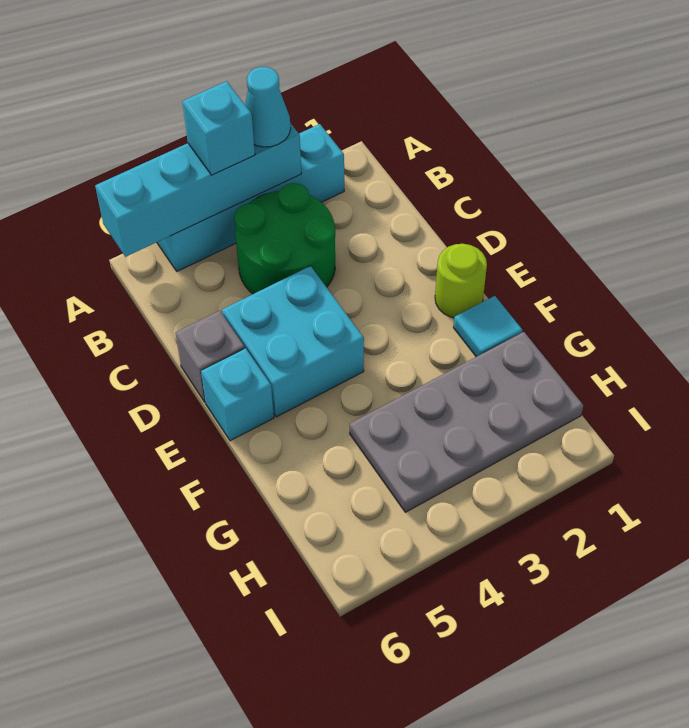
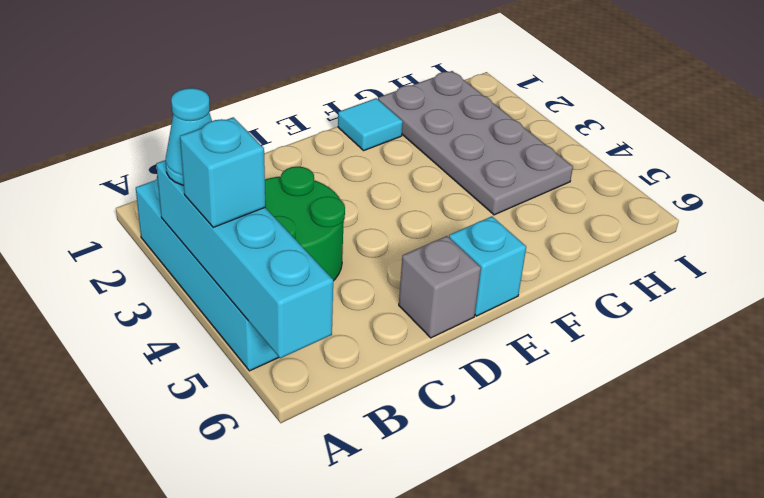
cyan 2x2 brick [222,266,364,417] -> none
lime 1x1 round brick [435,244,487,318] -> none

